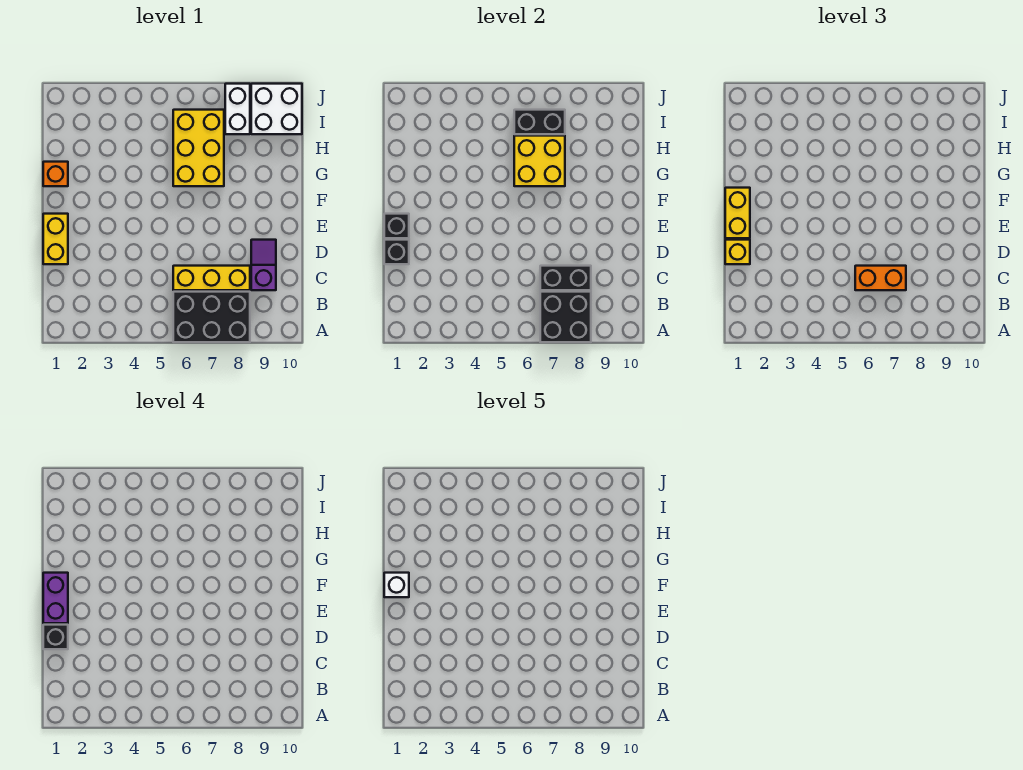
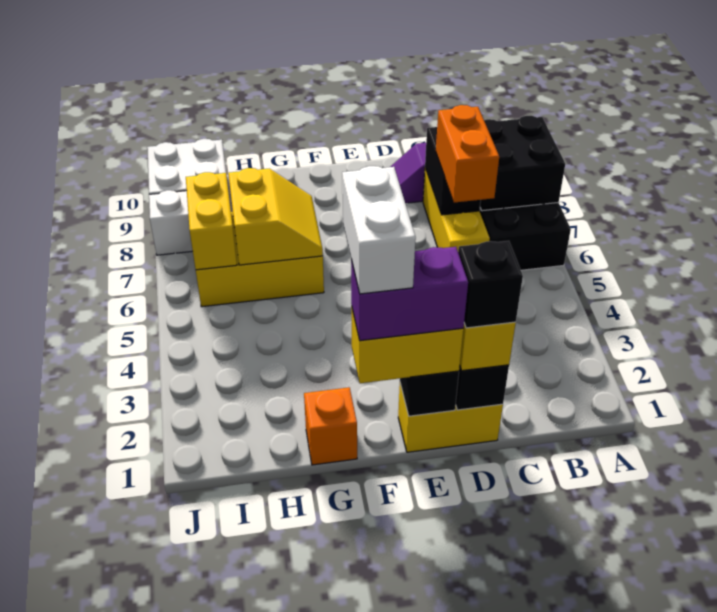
white 1x1 brick [384,573,409,597] -> white 1x2 brick [342,166,416,294]
yellow 2x2 brick [514,136,565,186] -> yellow 2x2 slope [228,168,323,265]
black 1x2 brick [514,110,565,134] -> yellow 1x2 brick [186,172,237,270]

